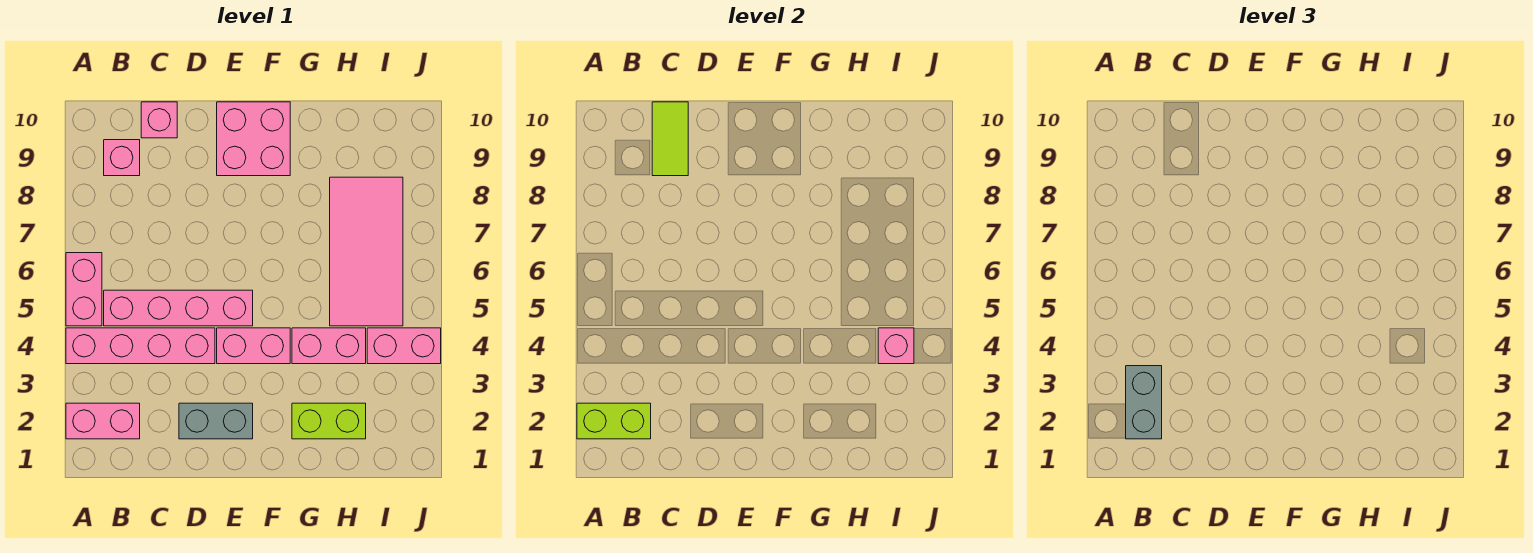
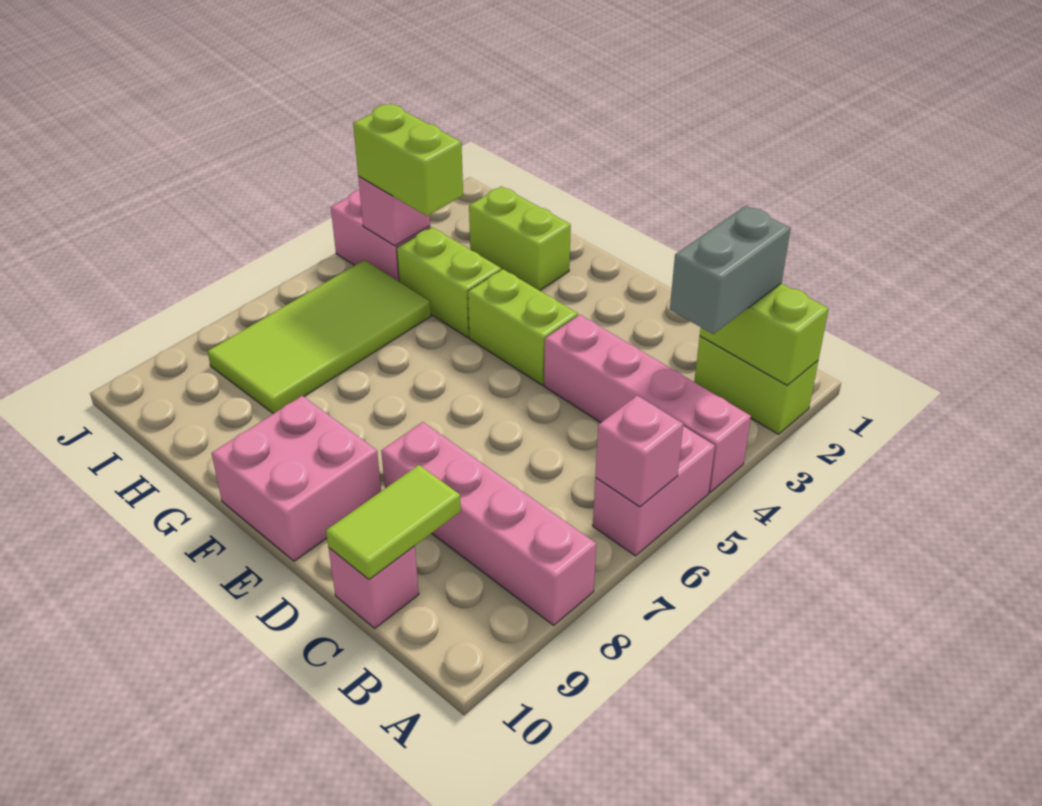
pink 1x2 brick [66,403,140,439] -> lime 1x2 brick [694,336,818,434]
pink 1x4 brick [104,290,253,326] -> pink 1x4 brick moved to [381,422,596,625]
pink 1x1 brick [104,140,140,176] -> pink 1x1 brick moved to [595,395,683,507]
grey 1x2 brick [179,403,253,439] -> none
pink 1x2 brick [217,328,290,364] -> lime 1x2 brick [468,269,578,385]
pink 1x2 brick [292,328,366,364] -> lime 1x2 brick [397,227,501,337]
none -> lime 1x2 brick [353,104,463,216]
pink 2x4 tile [330,177,403,326] -> lime 2x4 tile [207,260,431,414]

